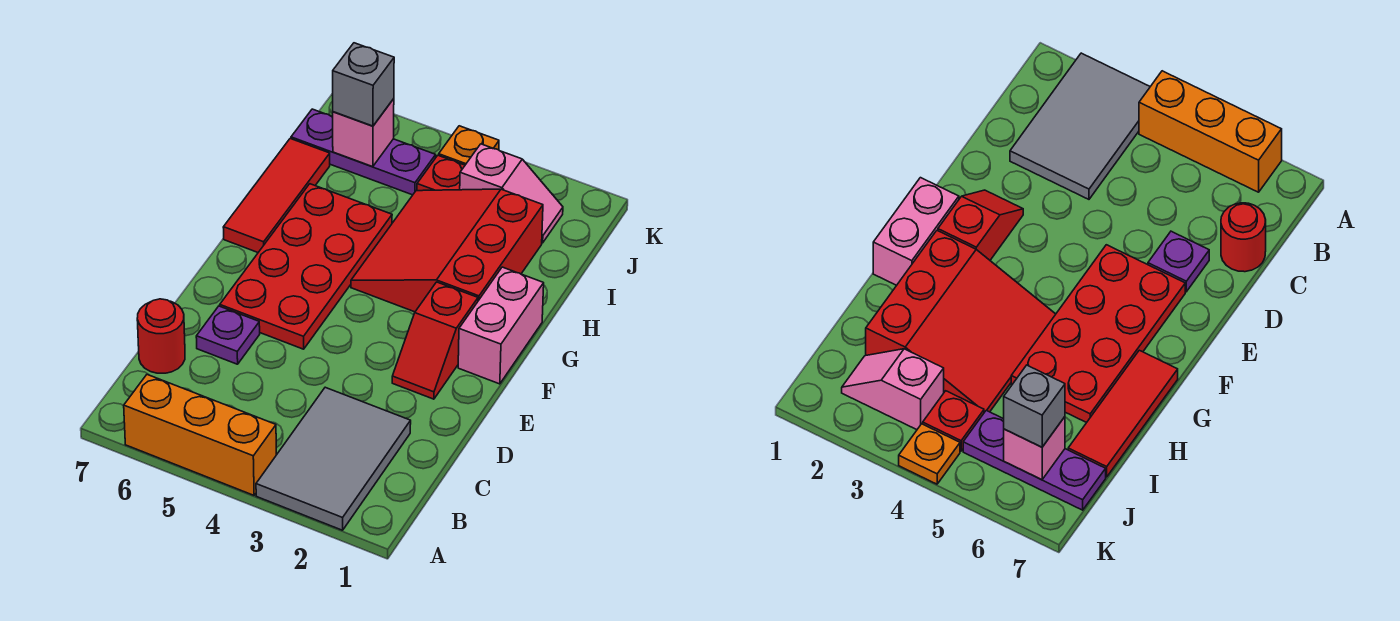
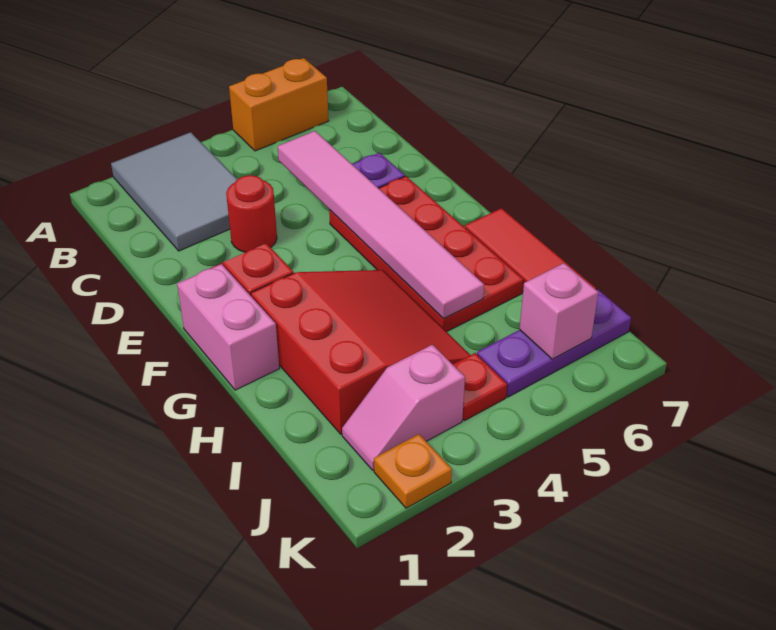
orange 1x3 brick [124,375,276,495] -> orange 1x2 brick [229,58,328,151]
none -> pink 1x6 tile [278,131,484,319]
red 1x1 round brick [137,299,185,373] -> red 1x1 round brick moved to [226,175,277,252]
grey 1x1 brick [333,43,394,126] -> none
orange 1x1 plate [439,126,499,165] -> orange 1x1 plate moved to [374,434,452,508]

